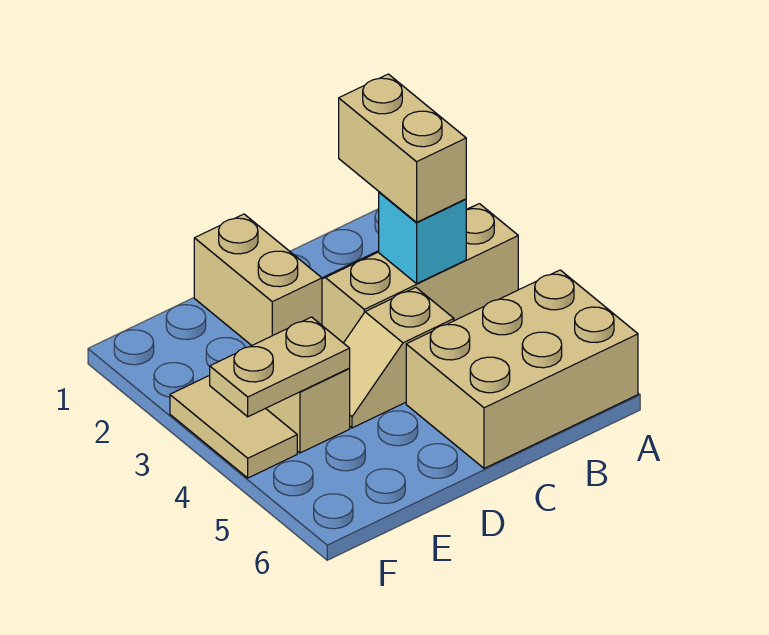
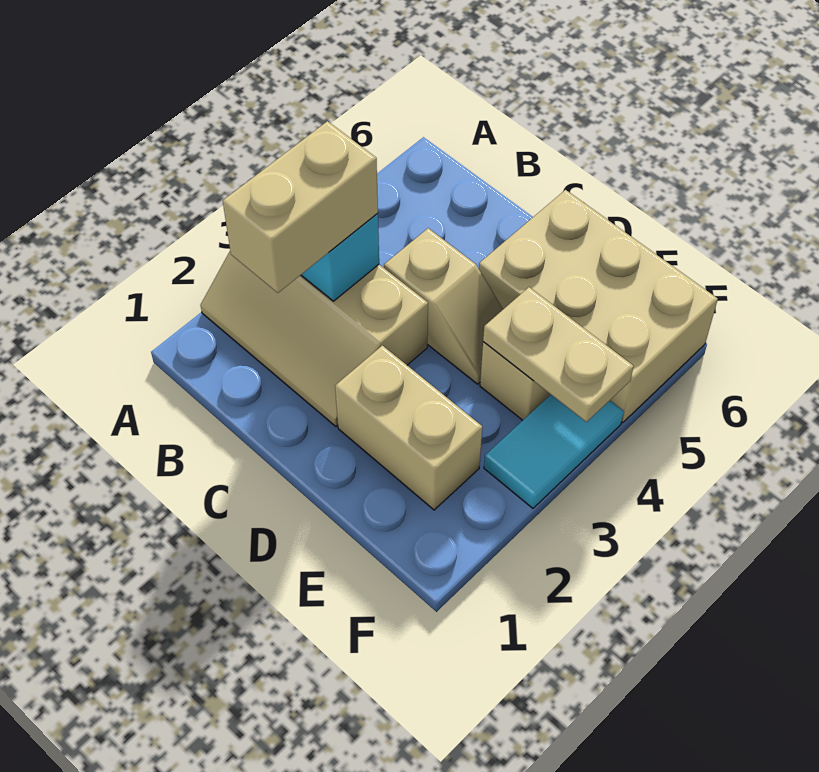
tan 2x3 brick [406,270,638,468] -> tan 2x3 brick moved to [479,190,718,422]
tan 1x2 brick [194,214,322,345] -> tan 1x2 brick turned to [335,345,482,510]
tan 1x2 tile [170,375,297,478] -> cyan 1x2 tile [484,395,624,508]

